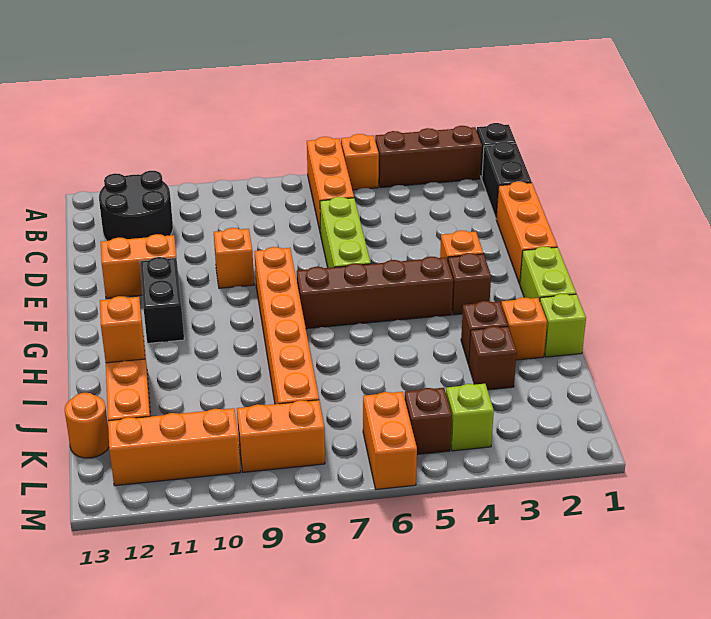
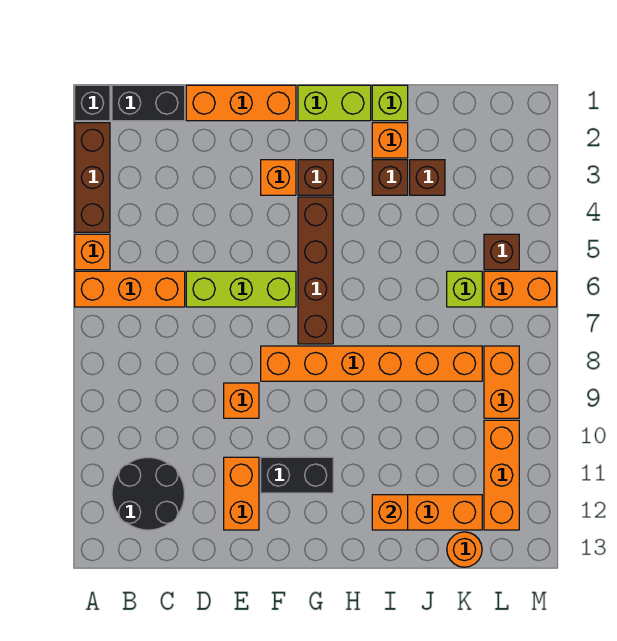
lime 1x1 brick [446,384,494,451] -> lime 1x1 brick moved to [447,271,482,307]

